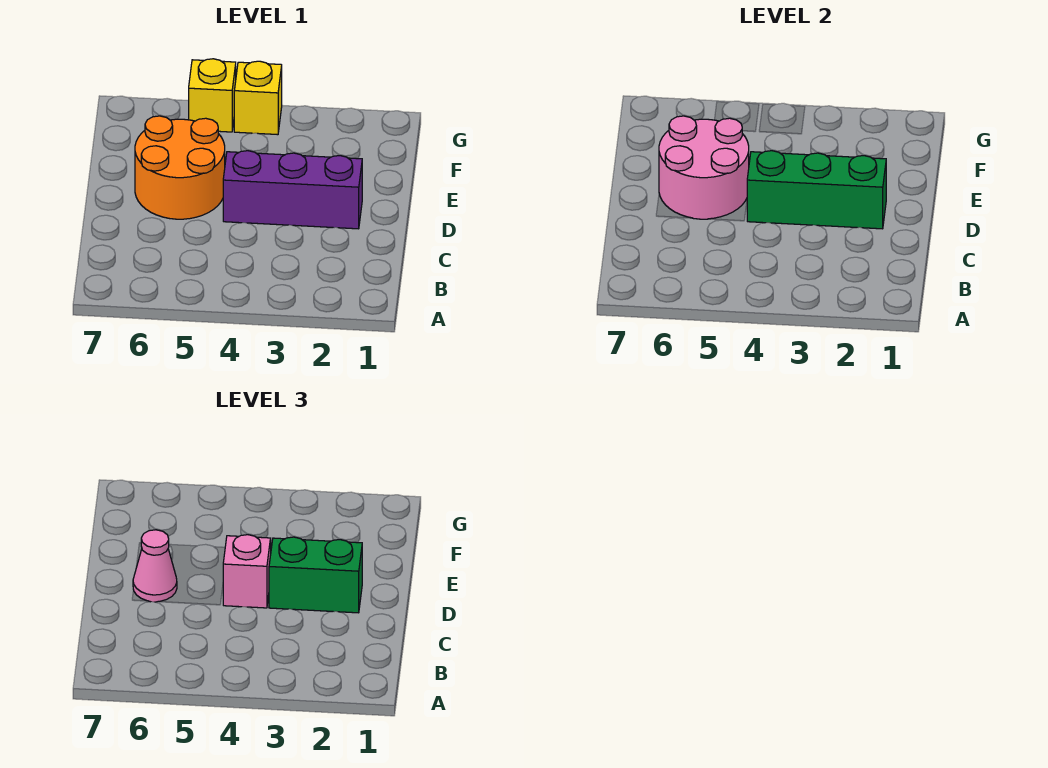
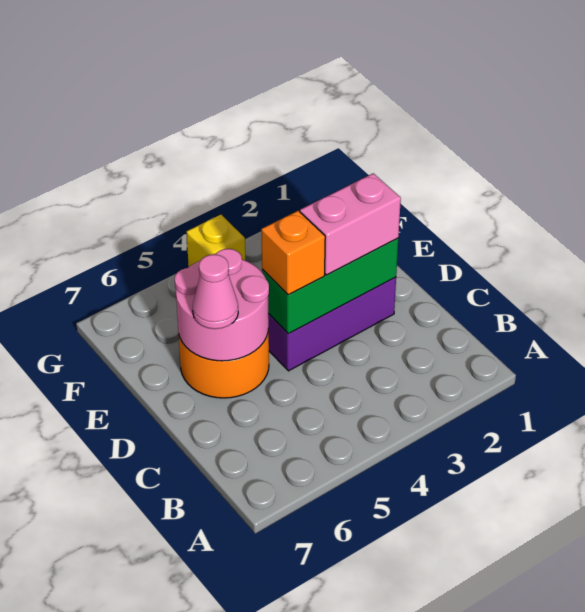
green 1x2 brick [269,537,362,613] -> pink 1x2 brick [300,173,401,275]
pink 1x1 brick [223,535,271,608] -> orange 1x1 brick [261,211,325,295]
yellow 1x1 brick [189,59,236,132] -> none

